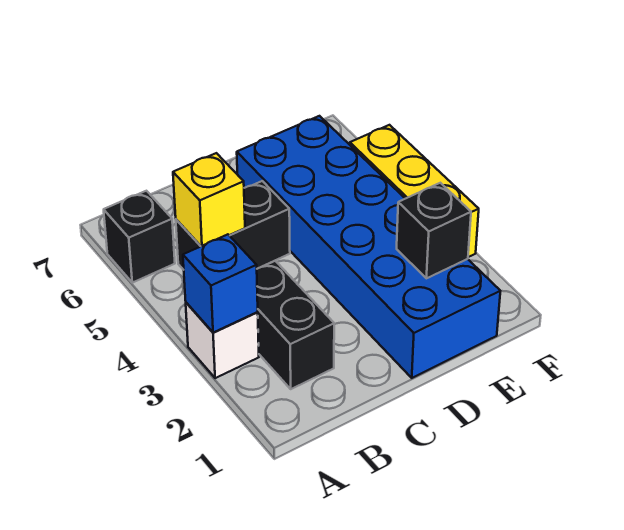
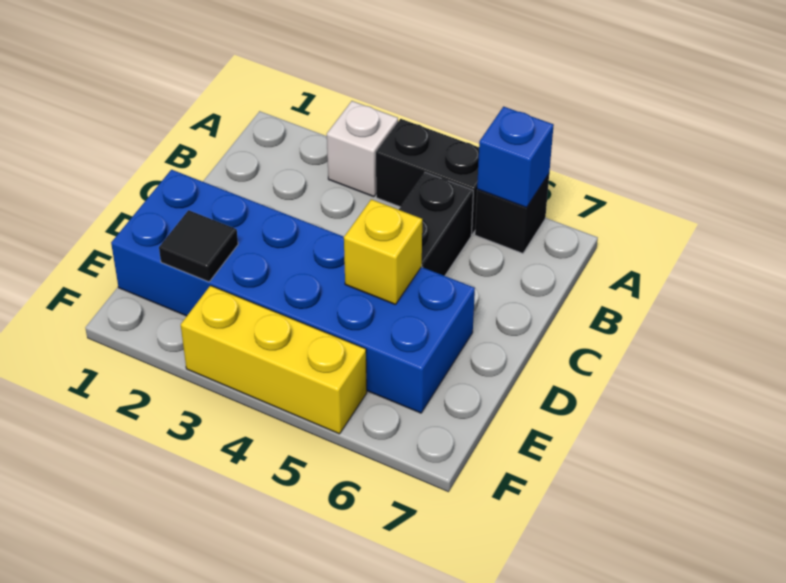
blue 1x1 brick [183,234,258,333] -> blue 1x1 brick moved to [477,107,554,207]
black 1x2 brick [257,261,334,389] -> black 1x2 brick moved to [376,119,479,234]
yellow 1x1 brick [173,153,245,246] -> yellow 1x1 brick moved to [344,199,422,305]
black 1x1 brick [397,183,471,278] -> black 1x1 tile [159,210,238,282]

